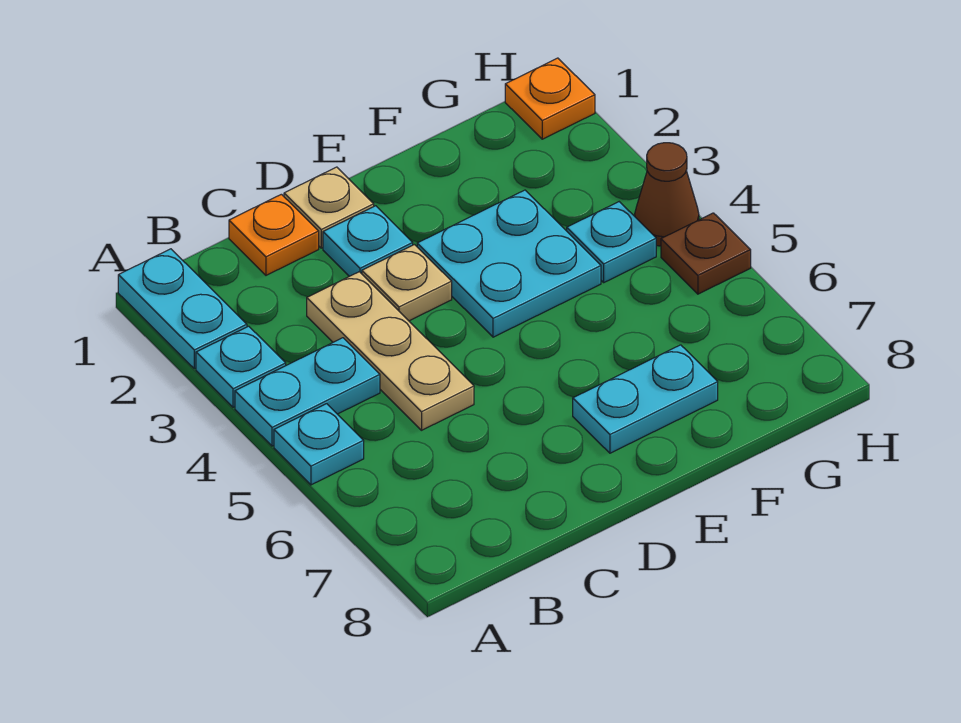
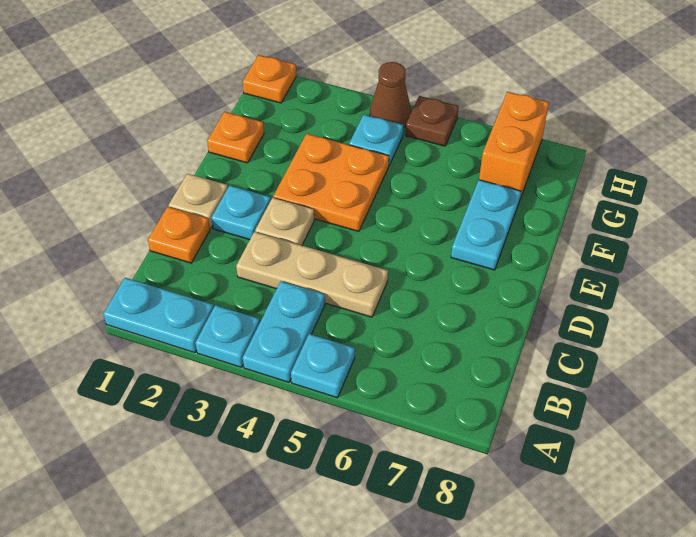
cyan 2x2 plate [417,190,601,337] -> orange 2x2 plate [273,134,389,231]
none -> orange 1x1 plate [207,112,264,163]
none -> orange 1x2 brick [479,92,549,199]

